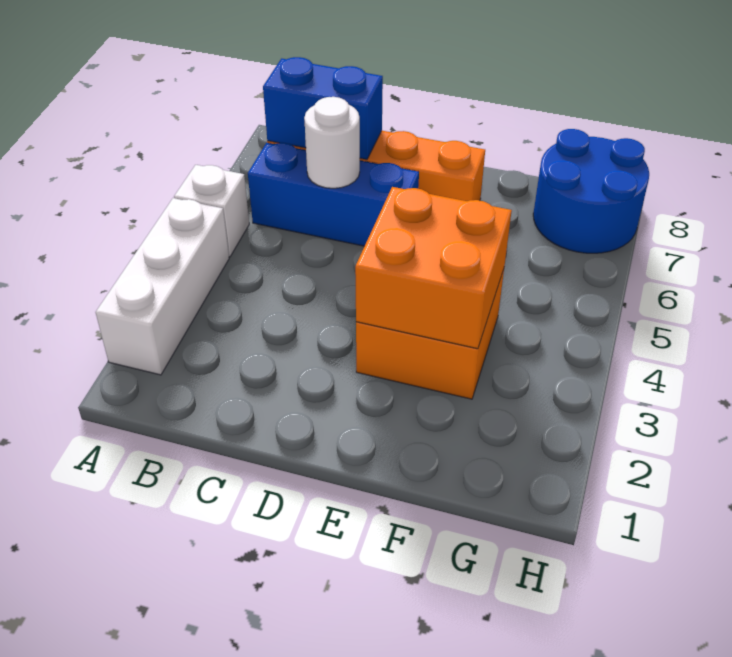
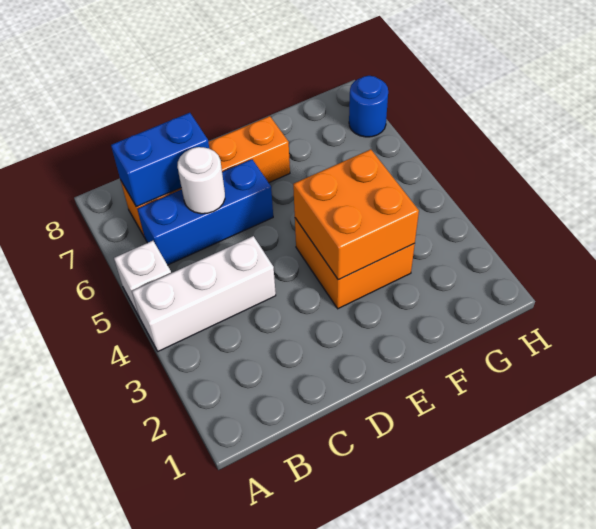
white 1x3 brick [96,198,229,375] -> white 1x3 brick turned to [132,236,276,351]
blue 2x2 round brick [533,129,649,253] -> blue 1x1 round brick [349,76,388,137]

